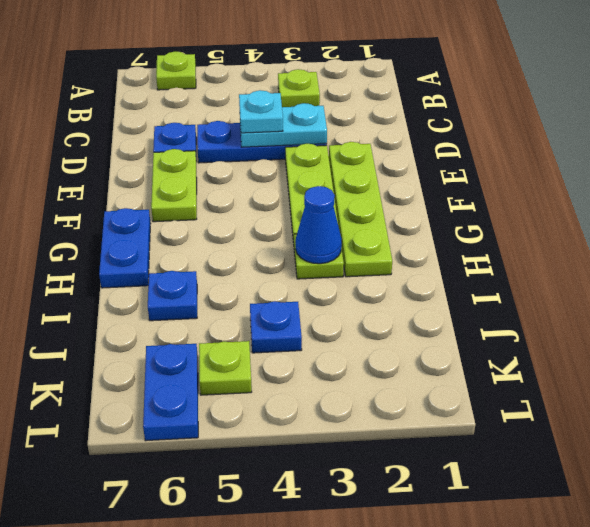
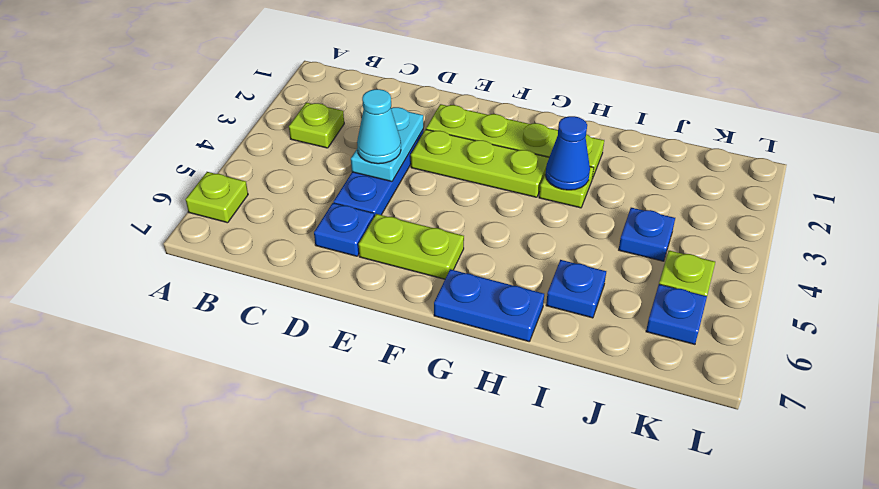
cyan 1x1 plate [239,90,283,133] -> cyan 1x1 cone [357,89,401,164]
blue 1x2 plate [143,344,198,441] -> blue 1x1 plate [646,284,707,344]

